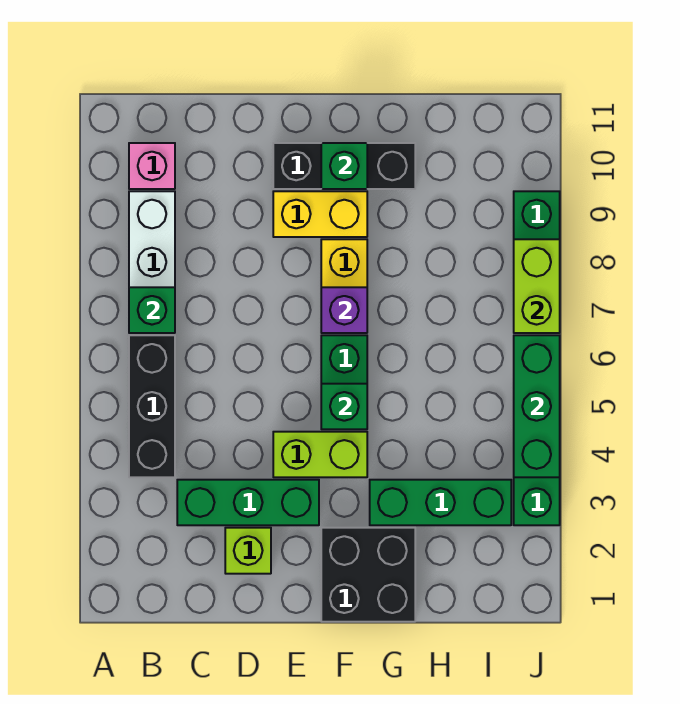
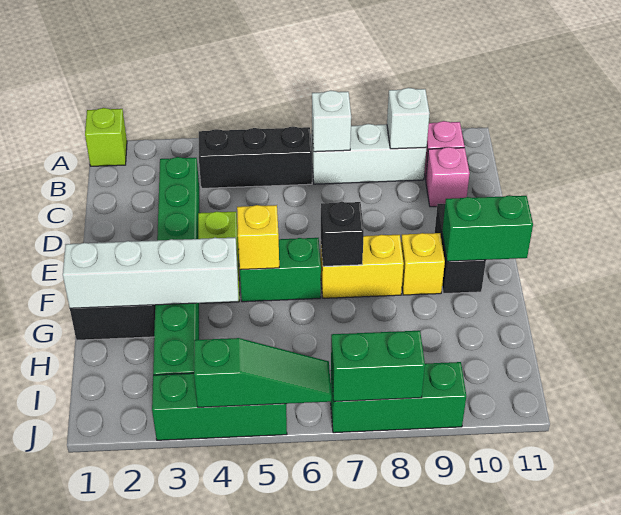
green 1x1 brick [129,287,175,333] -> white 1x1 brick [312,90,351,152]
none -> white 1x1 brick [387,88,430,149]
none -> pink 1x1 brick [426,147,470,207]
lime 1x1 brick [225,528,271,574] -> lime 1x1 brick moved to [85,108,127,166]
yellow 1x2 brick [273,191,367,237] -> yellow 1x1 brick [401,233,445,295]
black 1x3 brick [273,143,415,189] -> black 1x2 brick [435,204,486,293]
green 1x1 brick [321,384,367,429] -> yellow 1x1 brick [237,205,279,270]
purple 1x1 brick [321,287,367,333] -> black 1x1 brick [321,202,364,266]
green 1x1 brick [321,143,367,189] -> green 1x2 brick [442,195,533,261]
none -> white 1x4 brick [63,238,238,308]
green 1x3 brick [514,335,560,477] -> green 1x3 slope [194,338,332,407]
lime 1x2 brick [514,239,560,333] -> green 1x2 brick [331,331,425,402]

